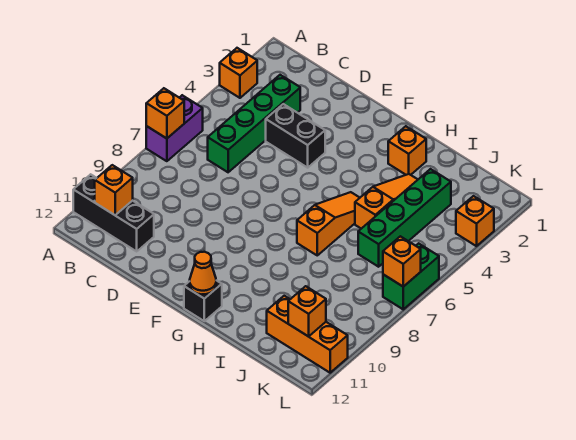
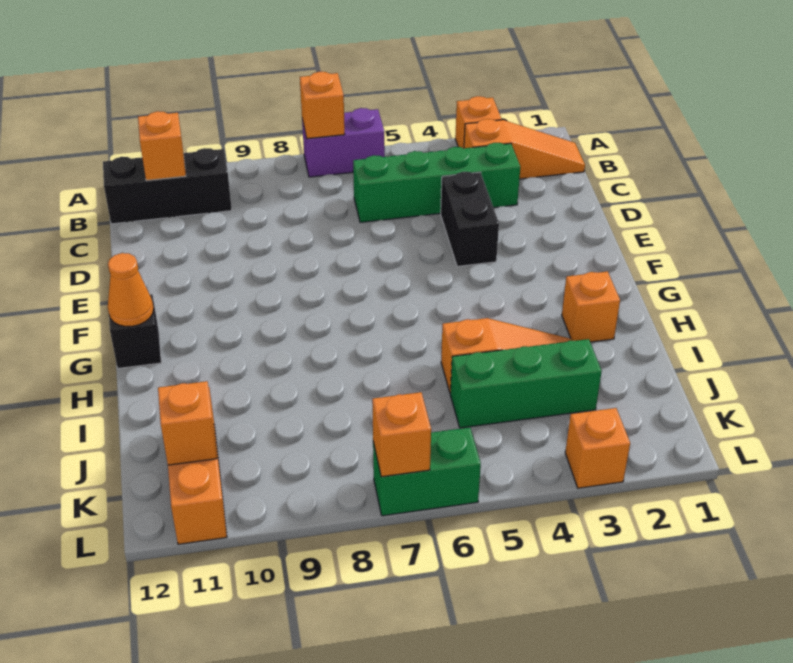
black 1x3 brick [73,174,154,251] -> black 1x3 brick turned to [103,148,232,224]
orange 1x3 slope [297,192,360,255] -> orange 1x3 slope moved to [464,119,585,179]
green 1x4 brick [358,169,451,267] -> green 1x3 brick [450,339,602,428]

